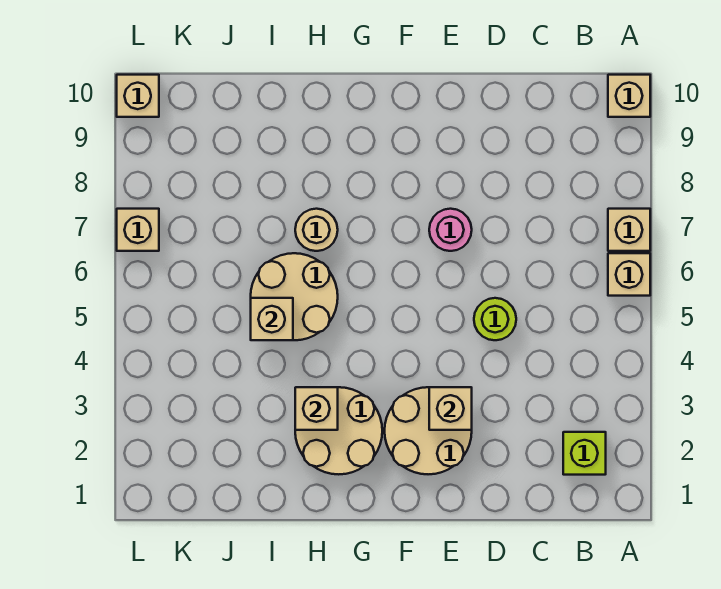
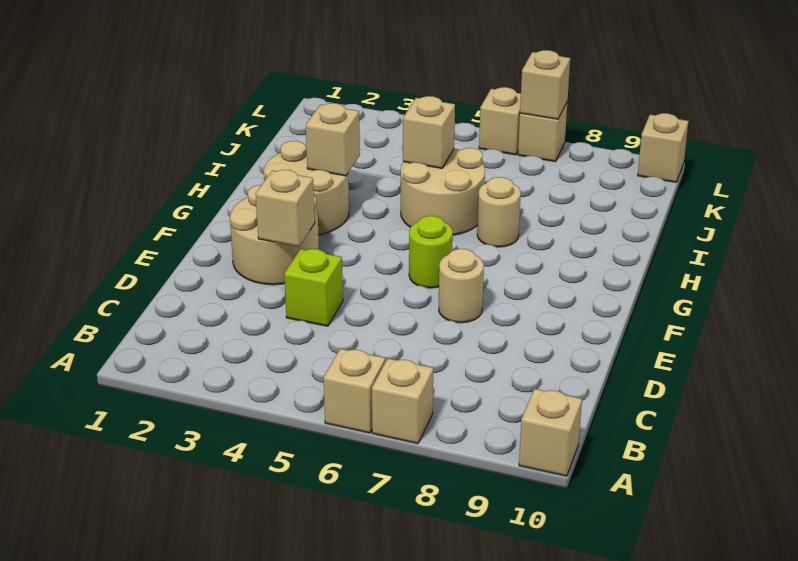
lime 1x1 brick [563,432,606,475] -> lime 1x1 brick moved to [284,249,343,326]
lime 1x1 round brick [474,298,516,340] -> lime 1x1 round brick moved to [409,216,453,288]
pink 1x1 round brick [429,209,472,251] -> tan 1x1 round brick [439,249,484,323]
none -> tan 1x1 brick [479,87,521,155]
none -> tan 1x1 brick [520,50,570,119]

